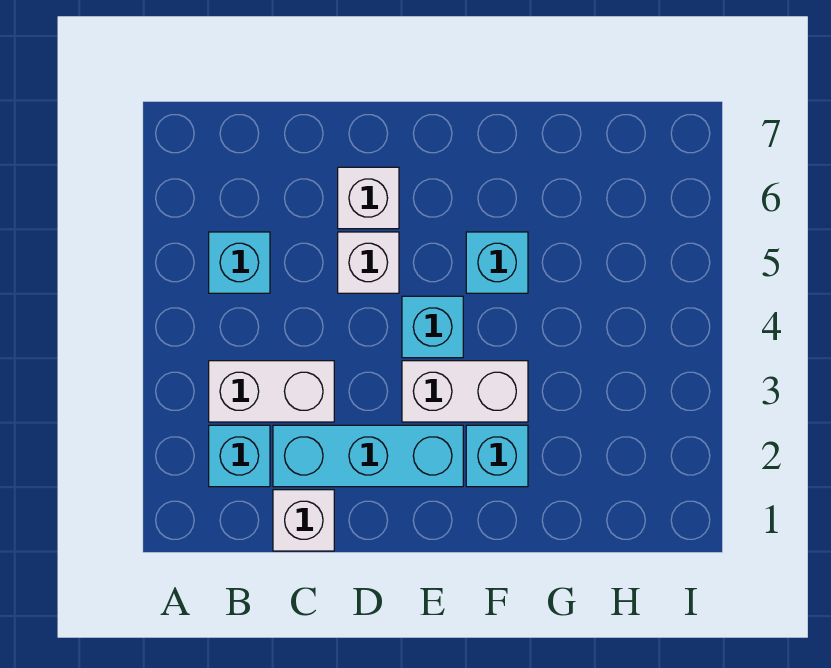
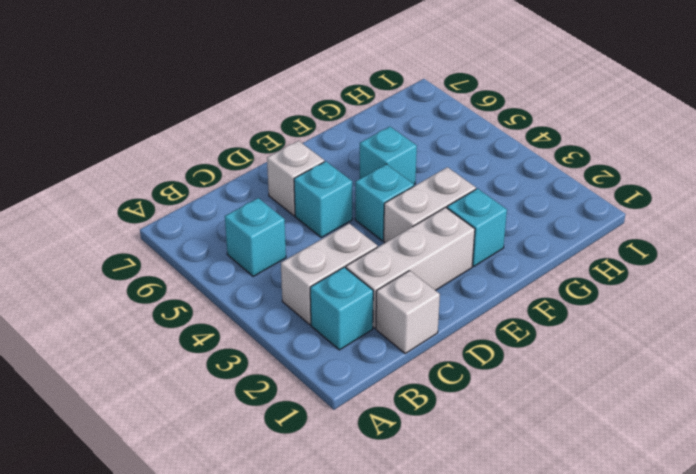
cyan 1x3 brick [273,425,463,487] -> white 1x3 brick [346,207,475,328]
white 1x1 brick [338,232,399,293] -> cyan 1x1 brick [294,161,352,237]

